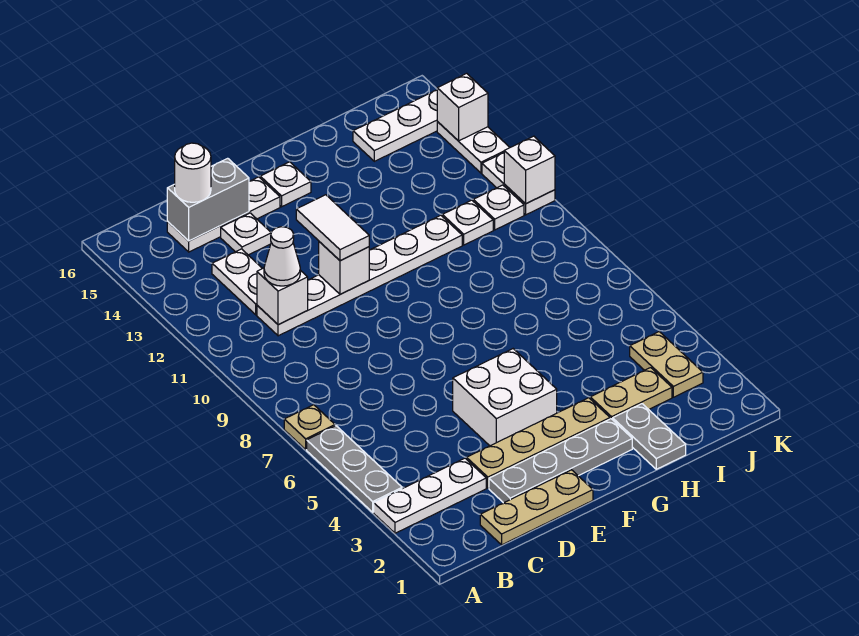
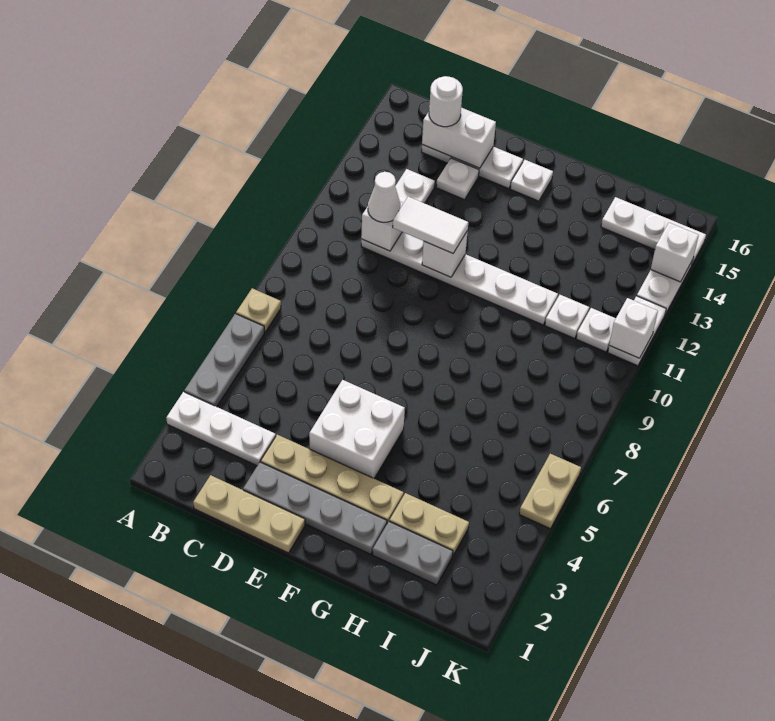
grey 1x2 brick [167,158,249,241] -> white 1x2 brick [422,108,496,168]
white 1x2 tile [296,195,369,261] -> white 1x2 tile turned to [393,197,468,253]
grey 1x2 plate [613,404,686,469] -> grey 1x2 plate turned to [373,522,453,585]
tan 1x2 plate [630,332,703,397] -> tan 1x2 plate moved to [519,454,581,529]

